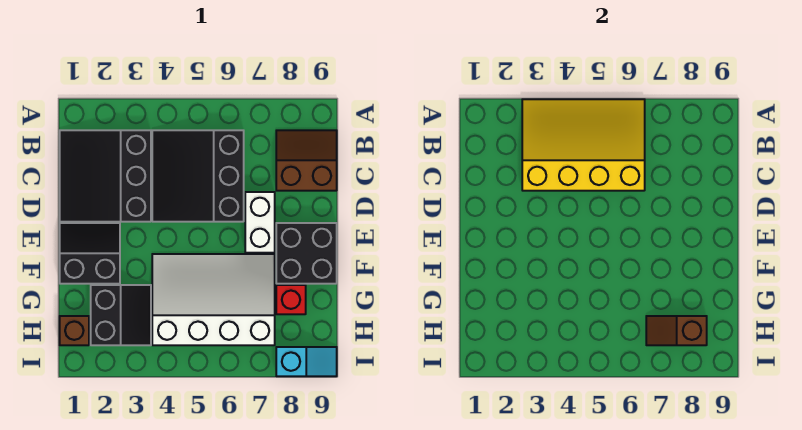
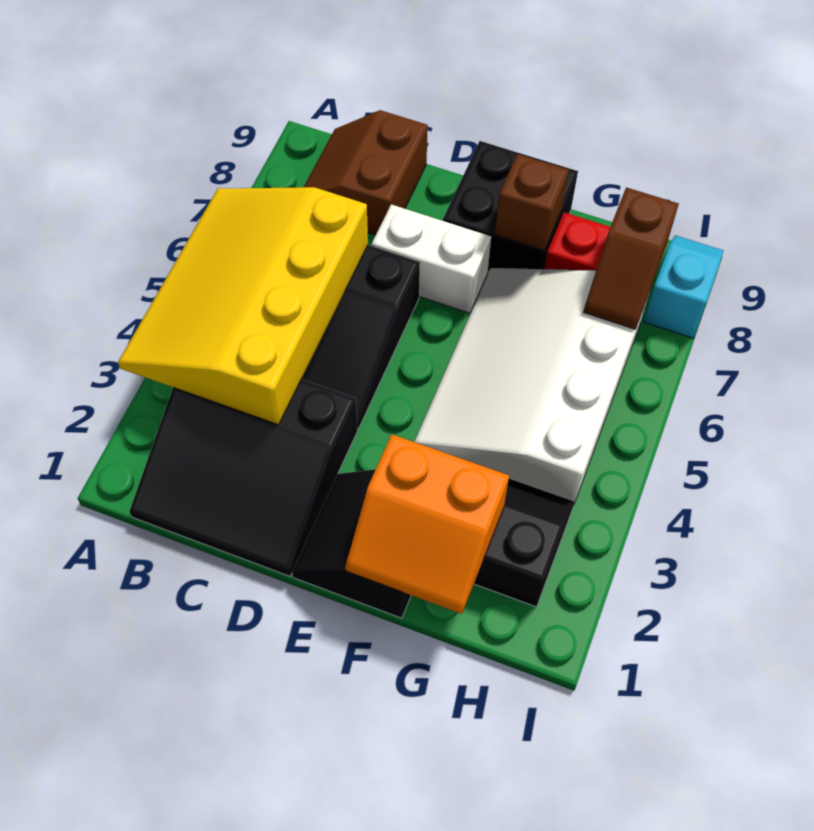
none -> orange 2x2 slope [346,434,509,614]
brown 1x1 brick [60,316,89,345] -> brown 1x1 brick moved to [495,154,568,251]

